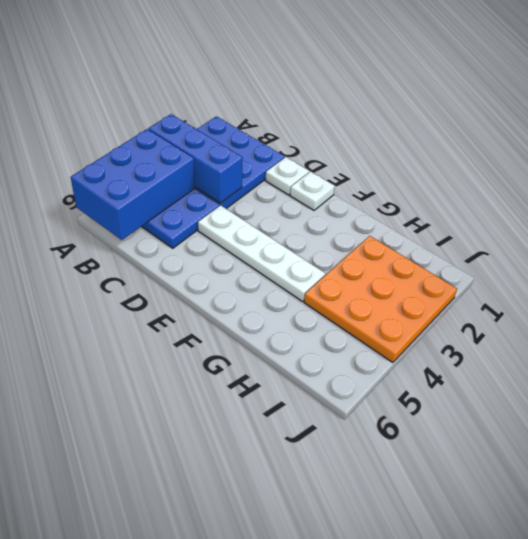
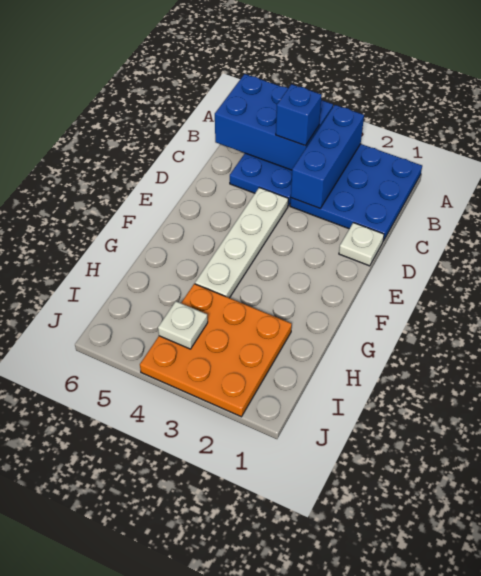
none -> blue 1x1 brick [276,84,322,146]
white 1x1 plate [290,172,335,210] -> white 1x1 plate moved to [158,301,208,349]

